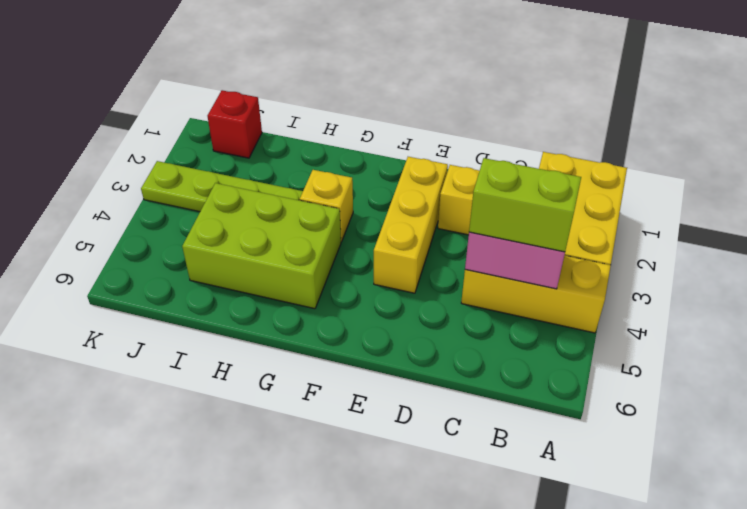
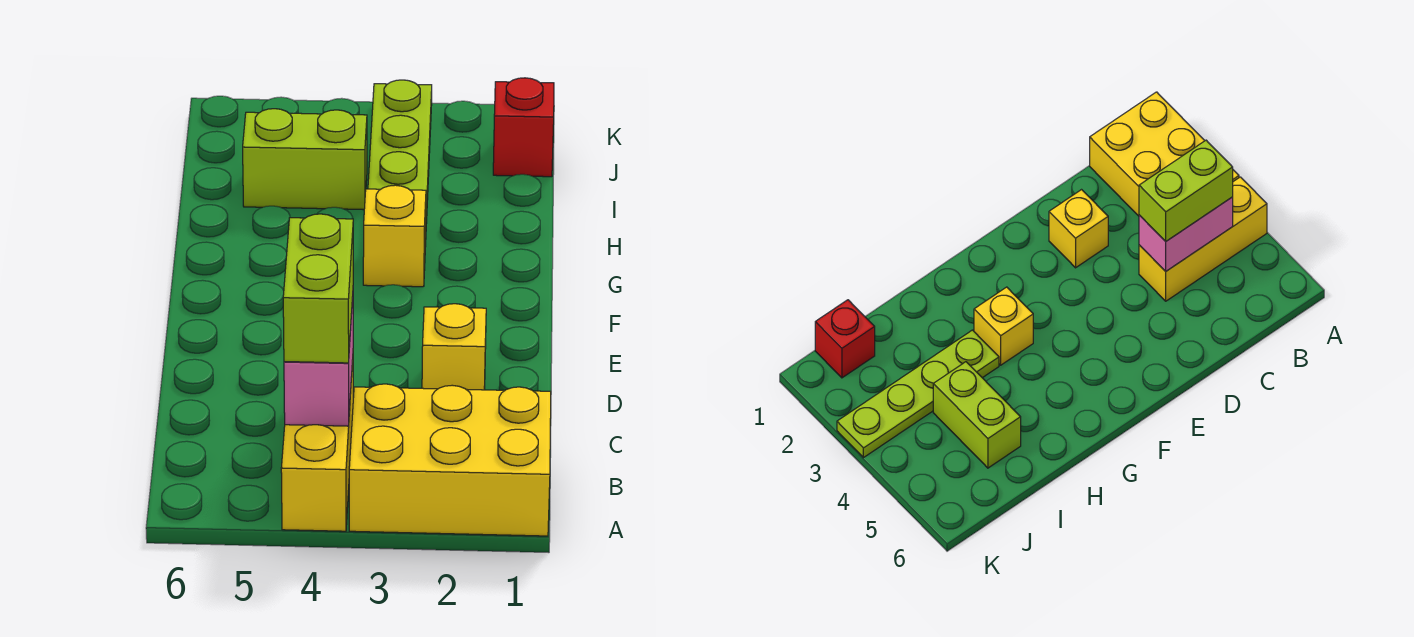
yellow 1x3 brick [374,157,448,293] -> none
lime 2x3 brick [182,183,341,309] -> lime 1x2 brick [243,109,367,210]

